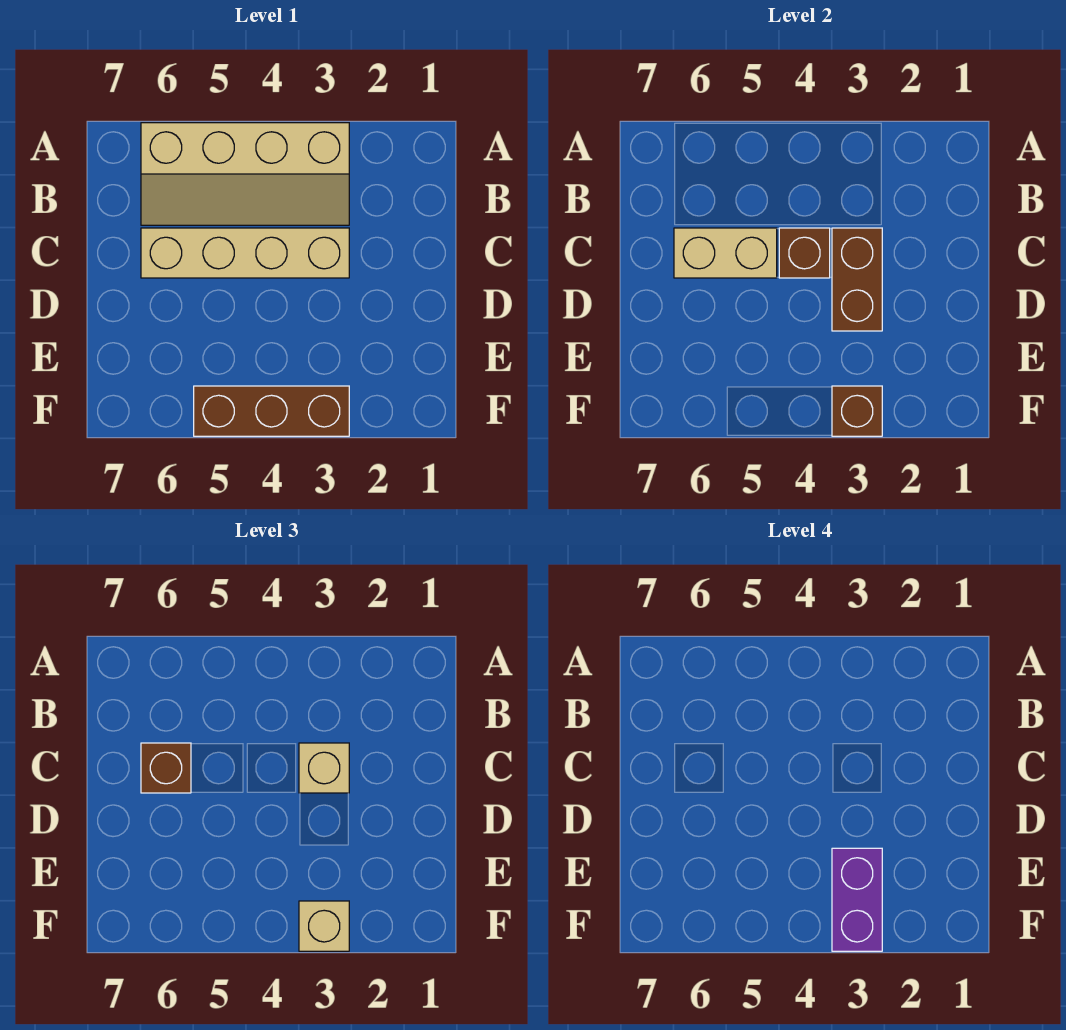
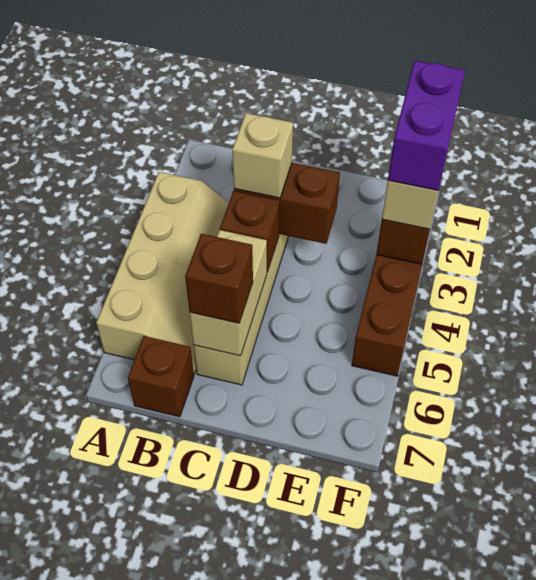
none -> brown 1x1 brick [128,336,194,417]
purple 1x2 brick [832,848,882,951] -> purple 1x2 brick turned to [388,61,465,191]

